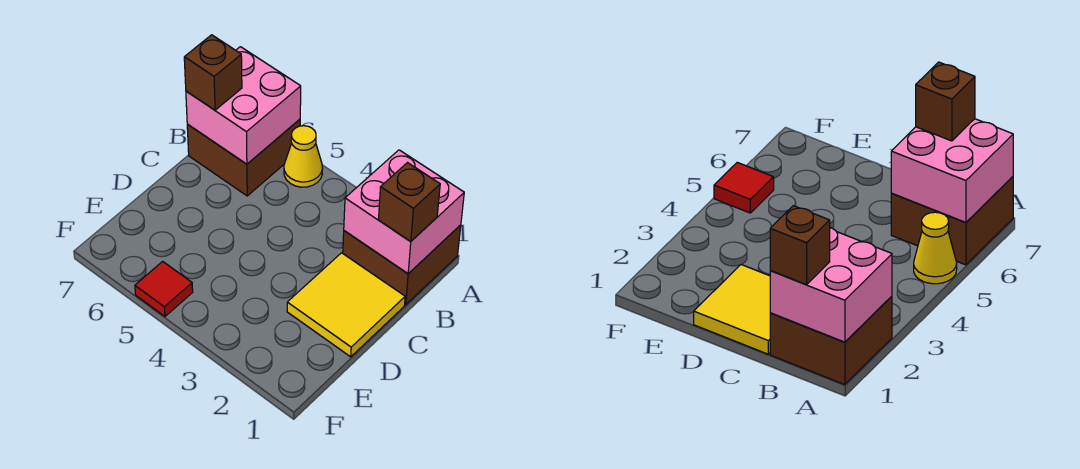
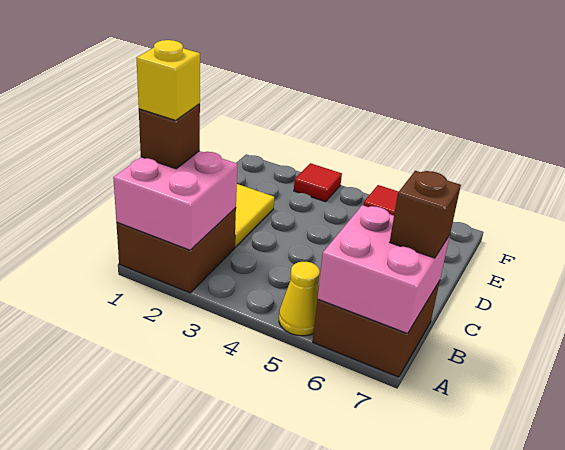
none -> yellow 1x1 brick [137,40,200,120]
none -> red 1x1 tile [294,163,342,202]

